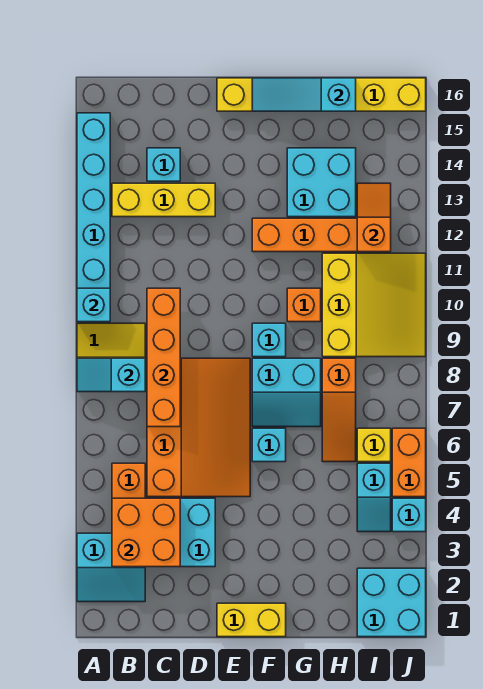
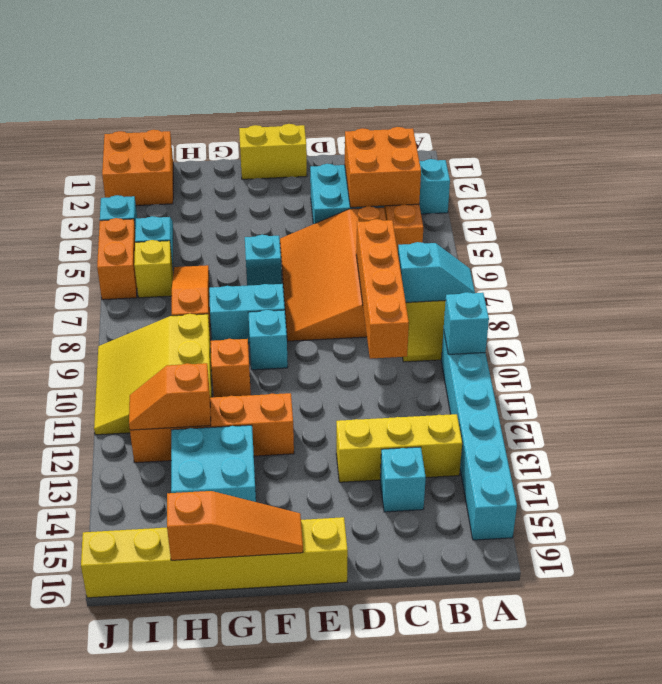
cyan 1x3 slope [252,78,356,111] -> orange 1x3 slope [167,491,303,560]
cyan 2x2 brick [357,568,426,637] -> orange 2x2 brick [102,130,173,206]
orange 1x2 slope [357,183,391,252] -> orange 1x2 slope turned to [129,363,211,430]

